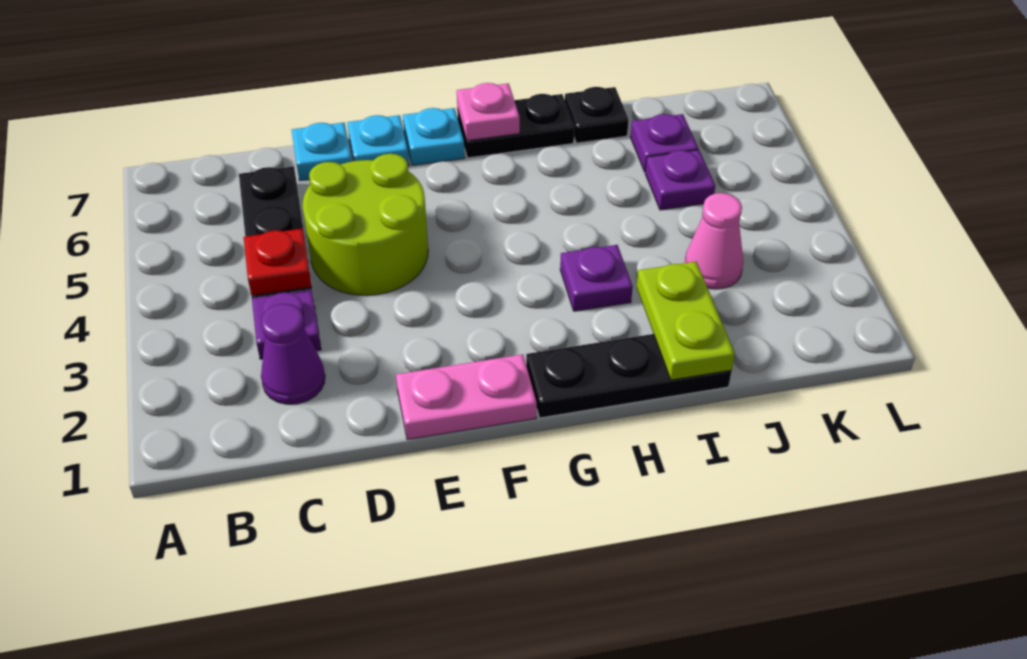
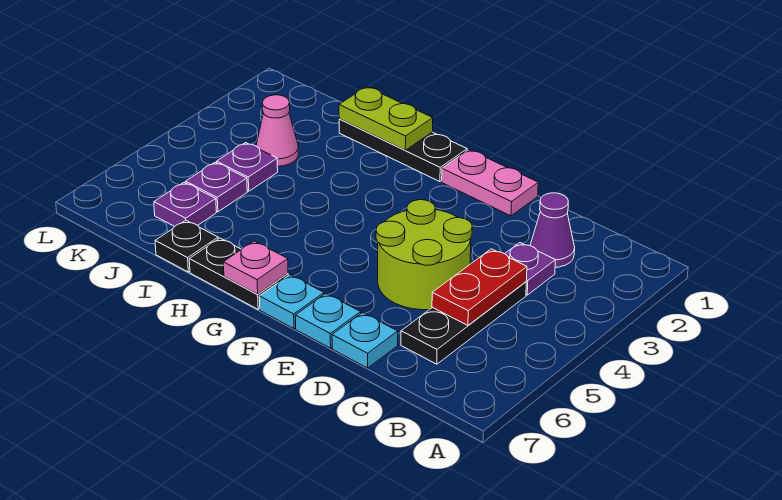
red 1x1 plate [244,228,312,296] -> red 1x2 plate [432,249,527,325]
purple 1x1 plate [560,245,633,311] -> purple 1x1 plate moved to [217,143,278,191]
lime 1x2 plate [637,262,735,380] -> lime 1x2 plate turned to [339,87,433,150]

